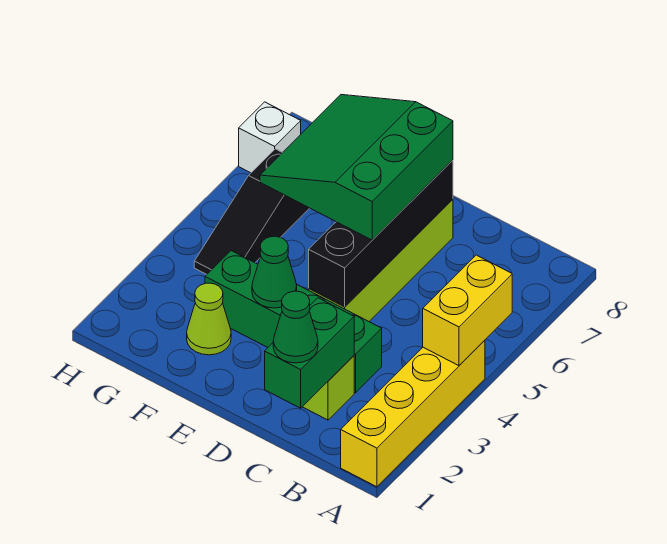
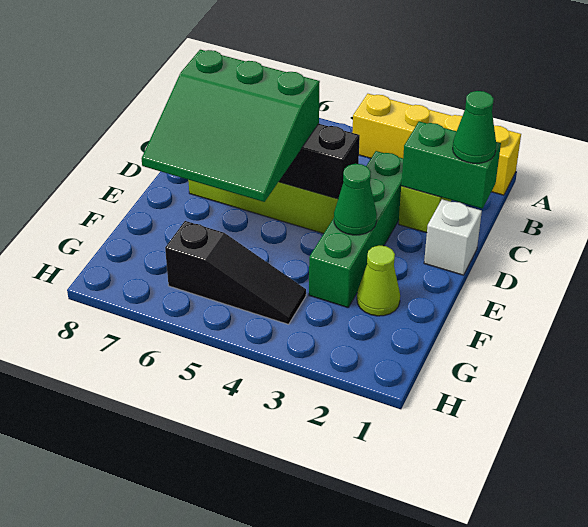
yellow 1x2 brick [423,255,512,366] -> none
white 1x1 brick [239,102,301,173] -> white 1x1 brick moved to [424,199,482,275]

